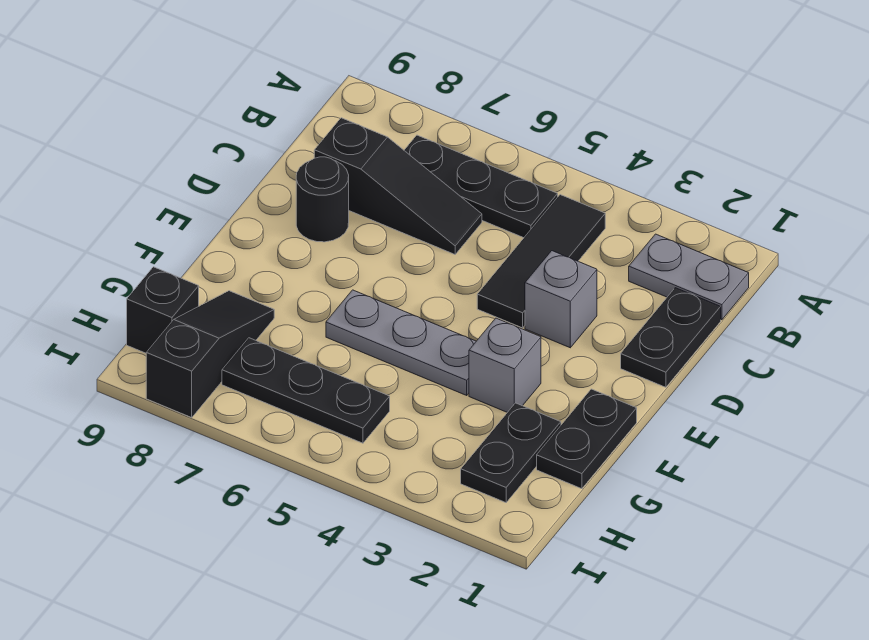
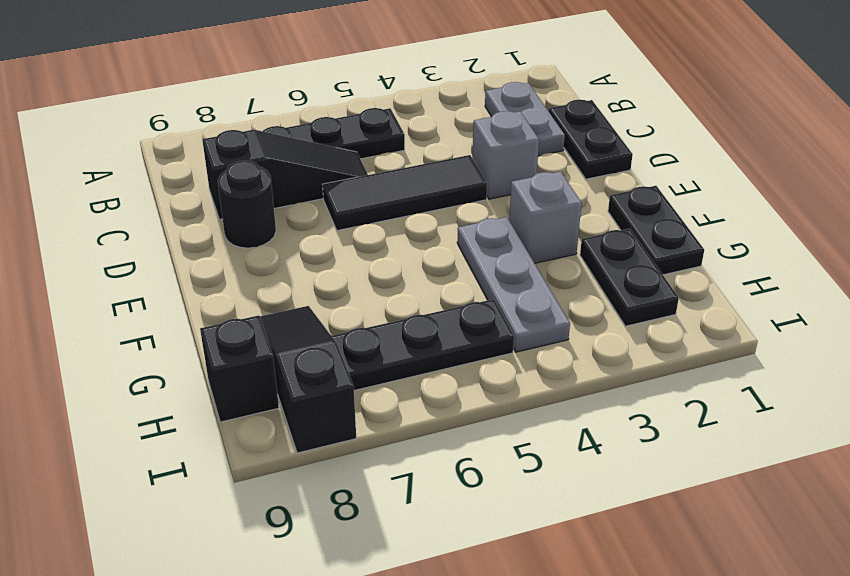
grey 1x2 plate [629,234,749,320] -> grey 1x2 plate turned to [485,82,565,156]
black 1x3 tile [477,195,605,328] -> black 1x3 tile turned to [322,155,487,231]
grey 1x3 plate [326,290,476,395] -> grey 1x3 plate turned to [457,217,570,352]

